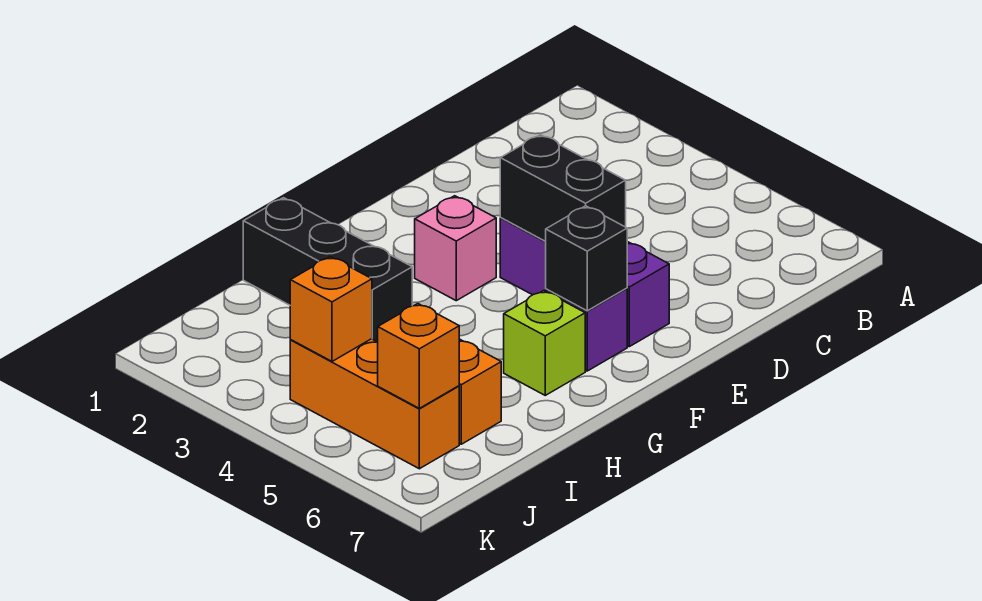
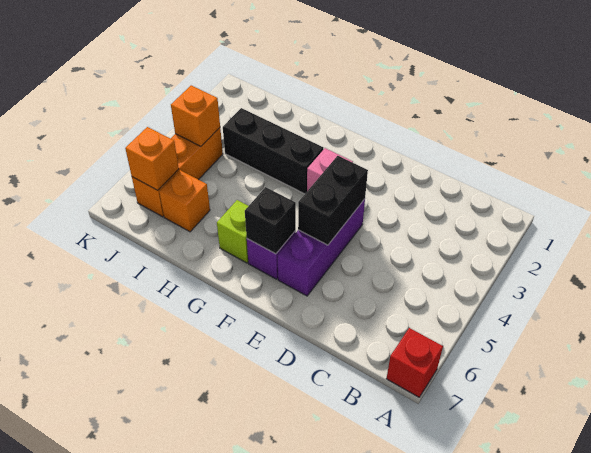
none -> red 1x1 brick [386,328,443,397]
black 1x3 brick [243,198,412,342] -> black 1x3 brick turned to [223,108,323,194]

